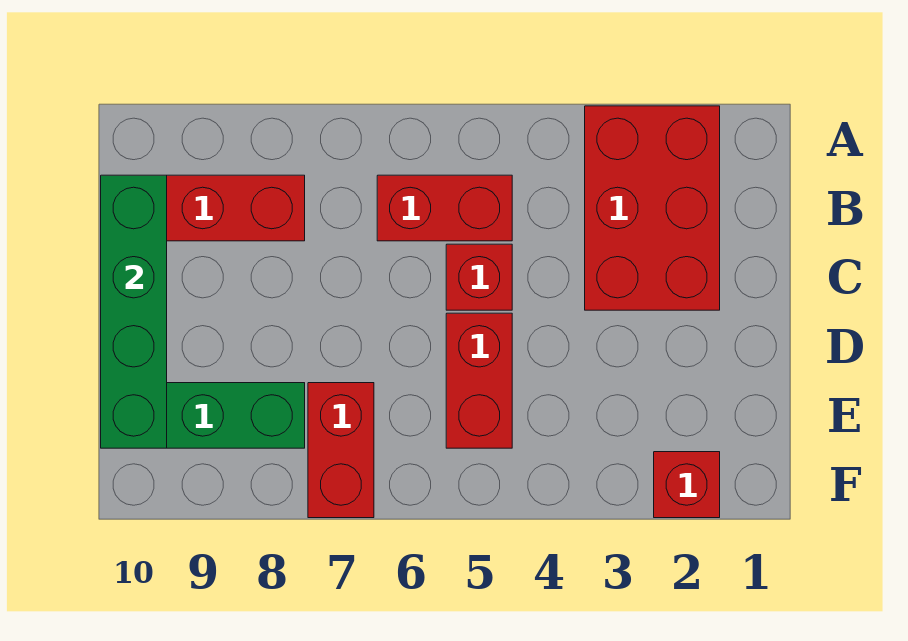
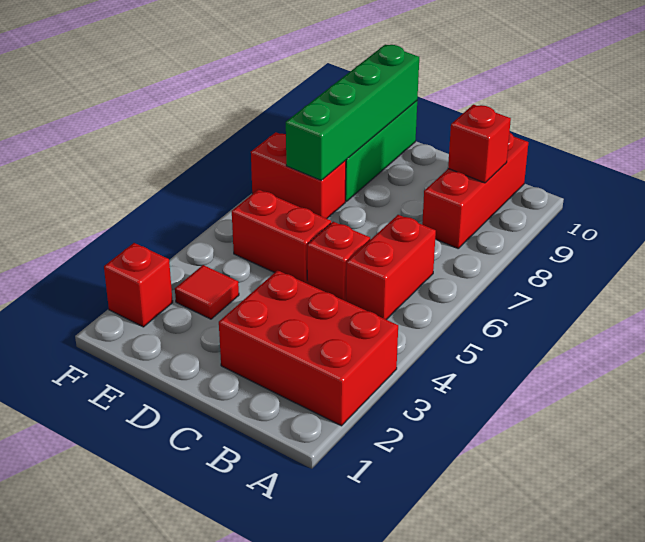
none -> red 1x1 brick [448,105,511,183]
green 1x4 brick [101,175,167,448] -> green 1x4 brick turned to [286,45,419,180]
none -> red 1x1 tile [175,265,239,319]

